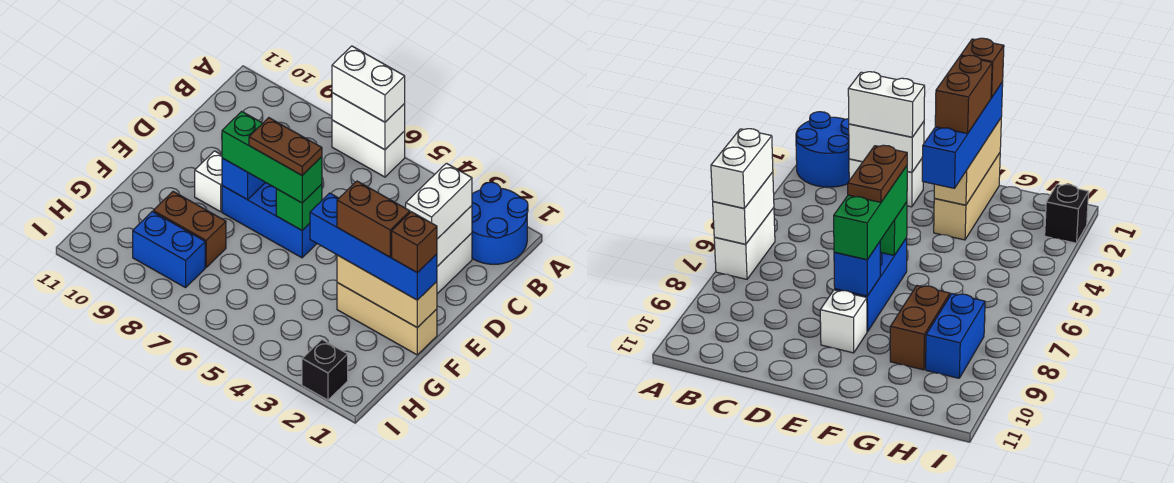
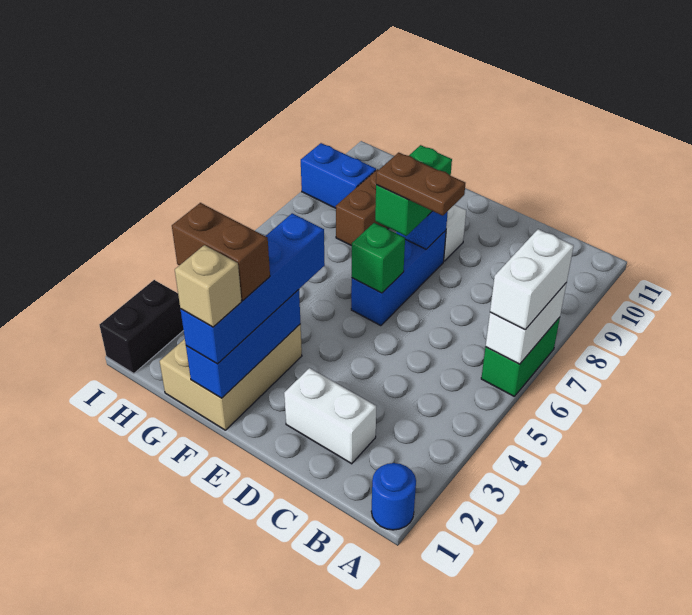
blue 2x2 round brick [472,182,528,264] -> blue 1x1 round brick [371,463,416,530]
white 1x2 brick [332,120,405,177] -> green 1x2 brick [481,317,560,396]
white 1x2 brick [437,206,472,266] -> none
white 1x2 brick [406,163,472,239] -> none
green 1x3 brick [222,111,322,203] -> green 1x2 brick [375,145,452,236]
brown 1x2 plate [249,118,322,175] -> brown 1x2 plate turned to [376,153,465,216]
tan 1x3 brick [337,283,437,355] -> tan 2x3 brick [160,324,302,430]
tan 1x3 brick [337,255,437,328] -> blue 1x3 brick [186,290,300,398]
brown 1x1 brick [392,212,437,273] -> tan 1x1 brick [175,245,242,327]
brown 1x2 brick [337,181,410,257] -> brown 1x2 brick turned to [172,203,270,300]
blue 1x2 brick [133,212,205,288] -> blue 1x2 brick turned to [301,143,376,208]
black 1x1 brick [302,340,348,400] -> black 1x2 brick [99,280,184,374]

